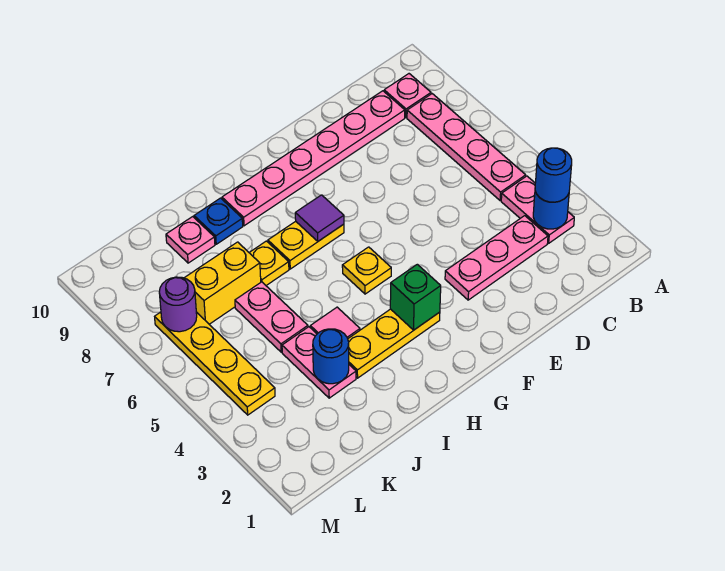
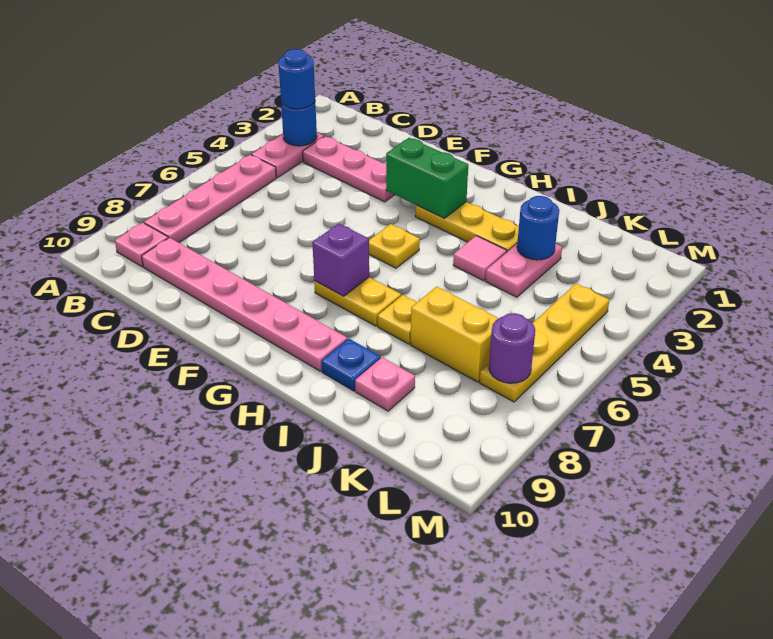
green 1x1 brick [390,264,441,330] -> green 1x2 brick [386,138,468,218]
purple 1x1 tile [295,195,344,241] -> purple 1x1 brick [312,223,369,296]
pink 1x2 plate [235,282,308,352] -> none

